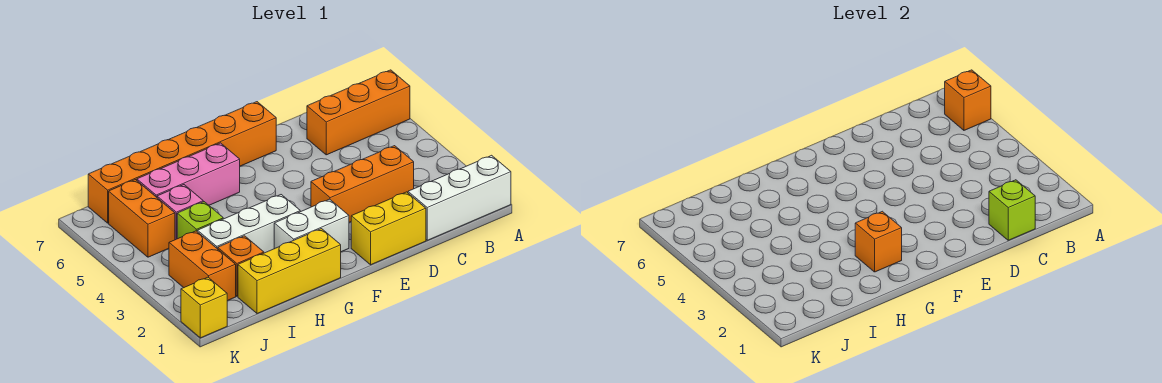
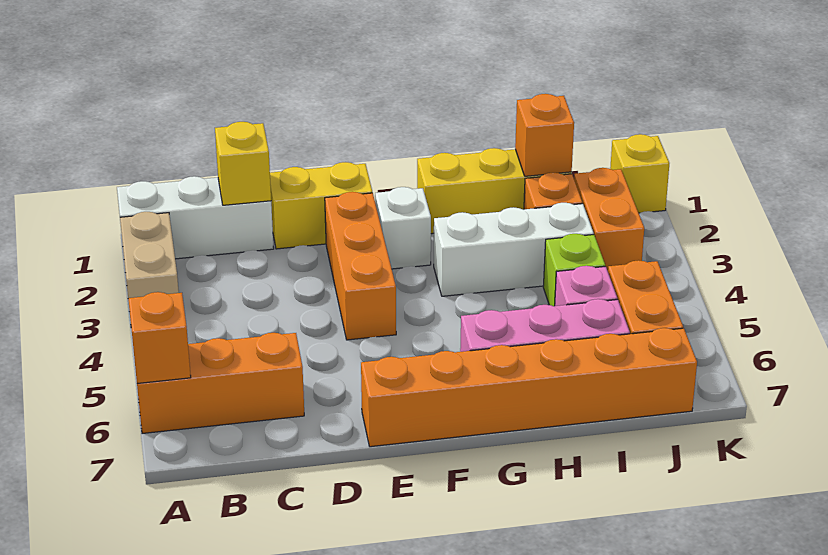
none -> tan 1x2 brick [120,212,179,321]
lime 1x1 brick [989,180,1035,240] -> yellow 1x1 brick [215,122,271,205]
orange 1x3 brick [311,146,414,222] -> orange 1x3 brick turned to [325,192,396,340]
white 1x2 brick [274,199,349,252] -> white 1x1 brick [375,187,431,269]
orange 1x1 brick [855,211,902,272] -> orange 1x1 brick moved to [515,94,574,176]

